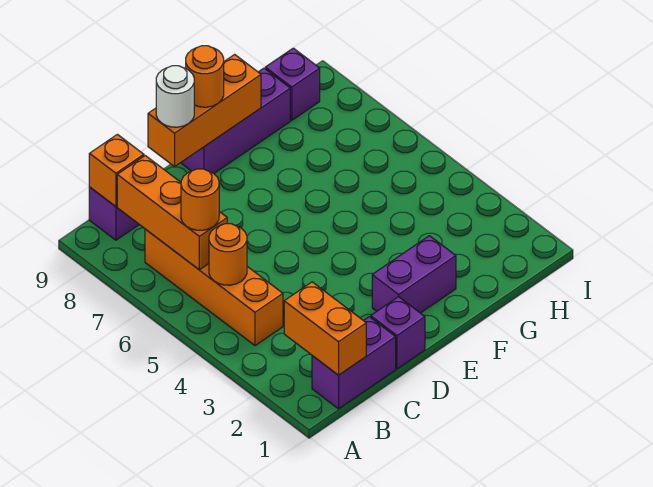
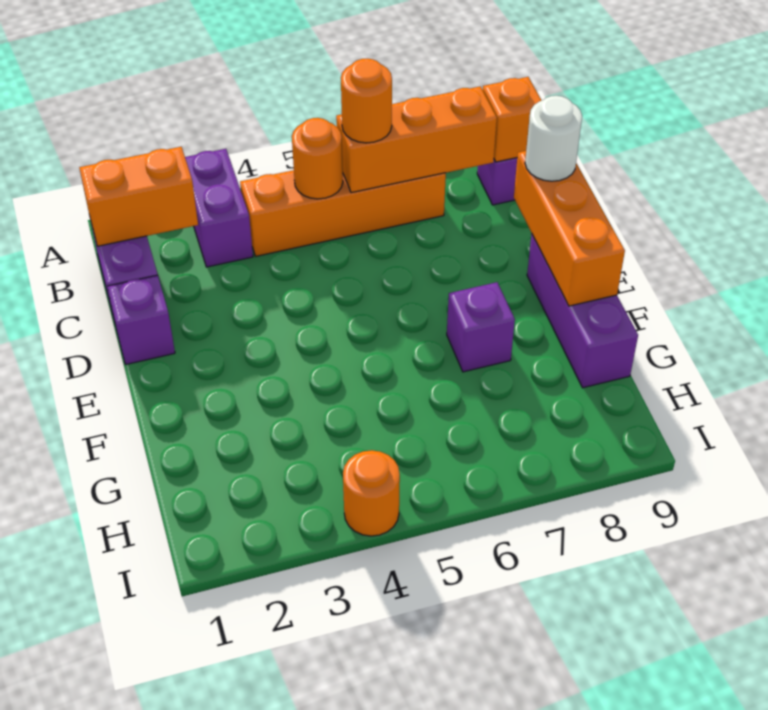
purple 1x2 brick [372,236,456,313] -> purple 1x2 brick moved to [185,149,253,267]
orange 1x1 round brick [186,46,224,107] -> orange 1x1 round brick moved to [343,450,400,536]
purple 1x1 brick [265,48,320,120] -> purple 1x1 brick moved to [447,282,515,372]

